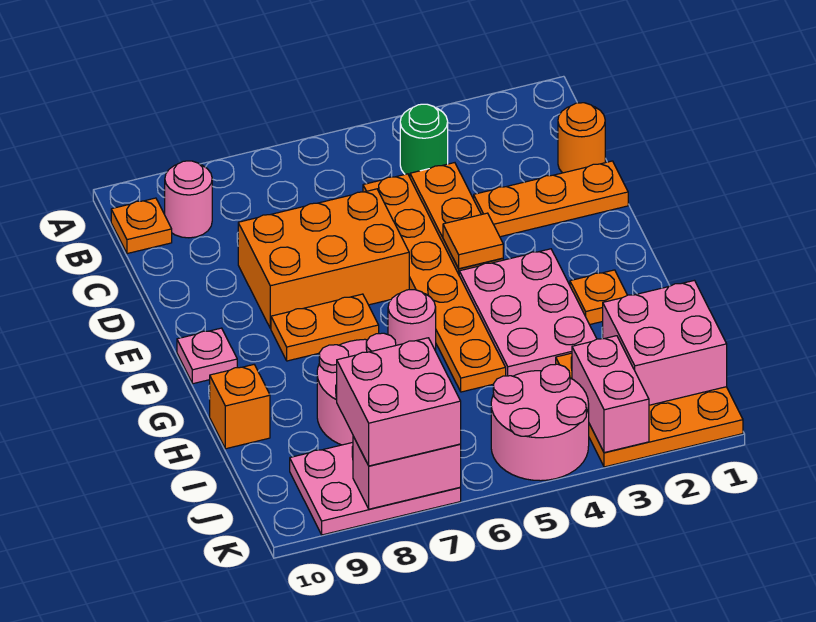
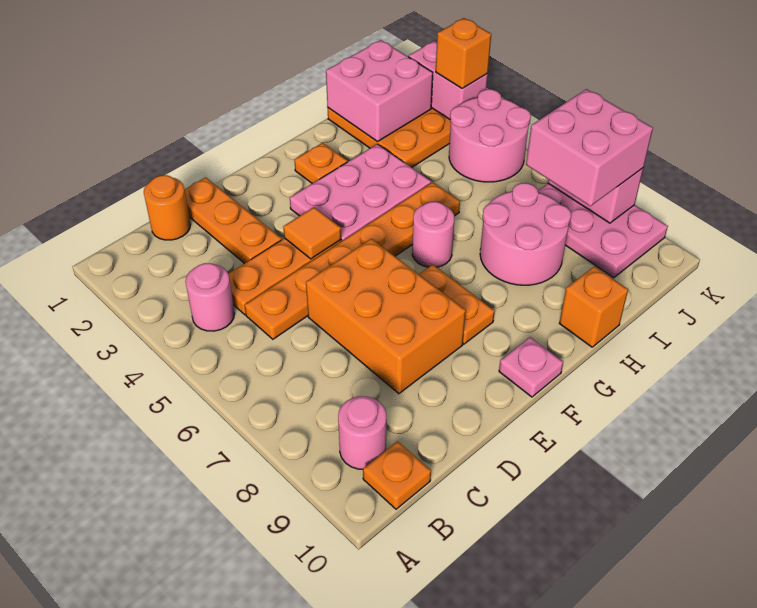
green 1x1 round brick [400,104,448,177] -> pink 1x1 round brick [185,263,235,331]
pink 1x2 brick [572,336,649,453] -> pink 1x2 brick turned to [408,41,488,119]
none -> orange 1x1 brick [436,18,491,88]

